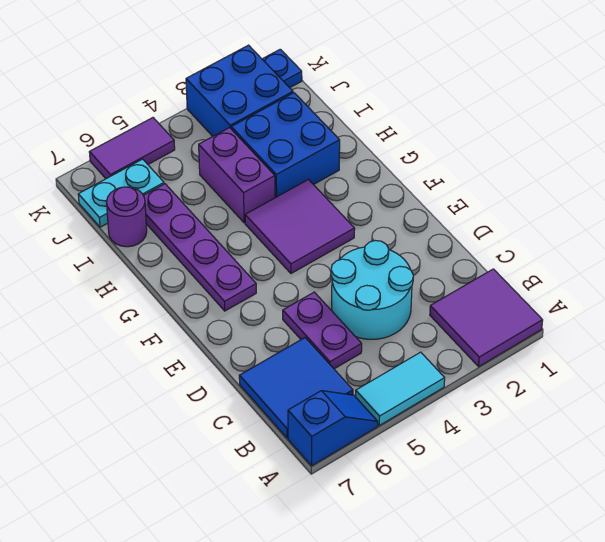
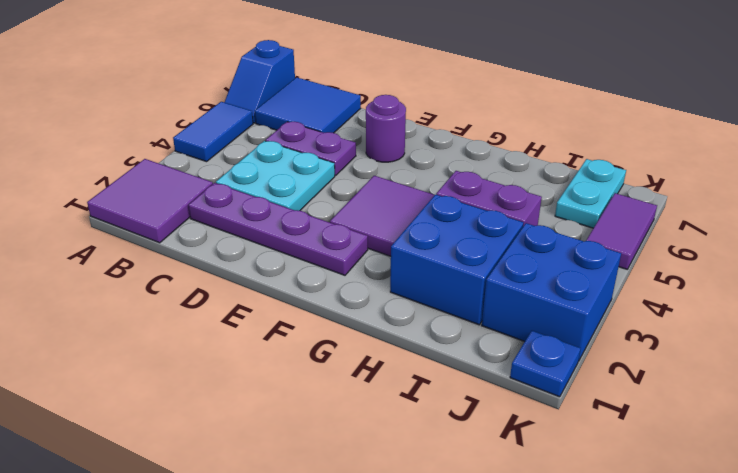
cyan 1x2 tile [356,352,445,425] -> blue 1x2 tile [173,102,253,162]
cyan 2x2 round brick [331,241,413,339] -> cyan 2x2 plate [216,141,335,211]
purple 1x4 plate [143,184,256,311] -> purple 1x4 plate moved to [189,183,368,275]
purple 1x1 round brick [107,187,147,247] -> purple 1x1 round brick moved to [366,95,406,162]

